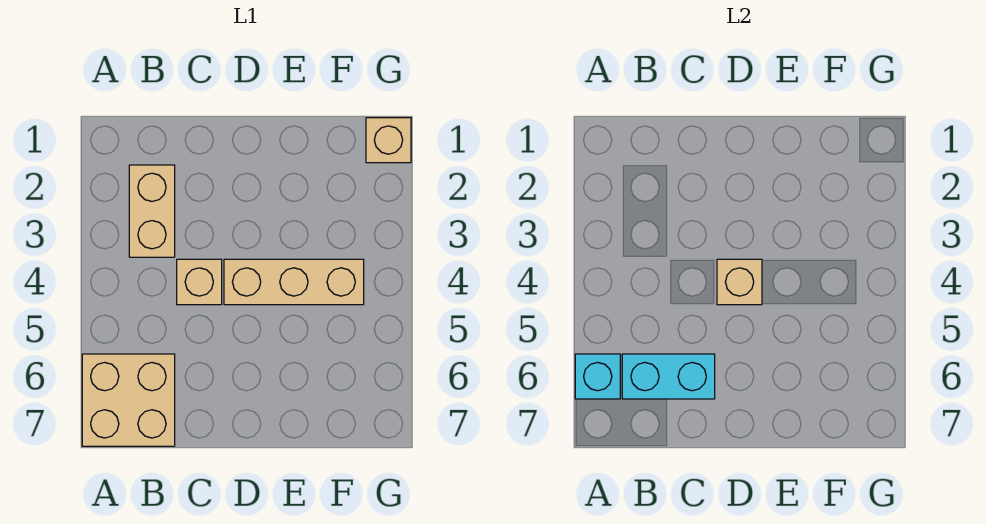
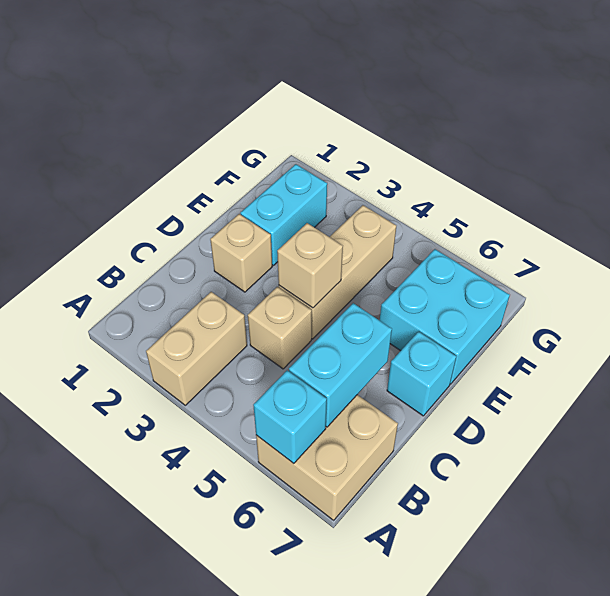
tan 1x2 brick [129,165,175,257] -> tan 1x2 brick turned to [146,292,247,405]
none -> cyan 1x1 brick [387,331,456,416]
none -> cyan 1x2 brick [241,164,327,265]
none -> cyan 2x2 brick [380,249,510,384]
tan 1x1 brick [366,118,411,163] -> tan 1x1 brick moved to [210,214,272,292]

